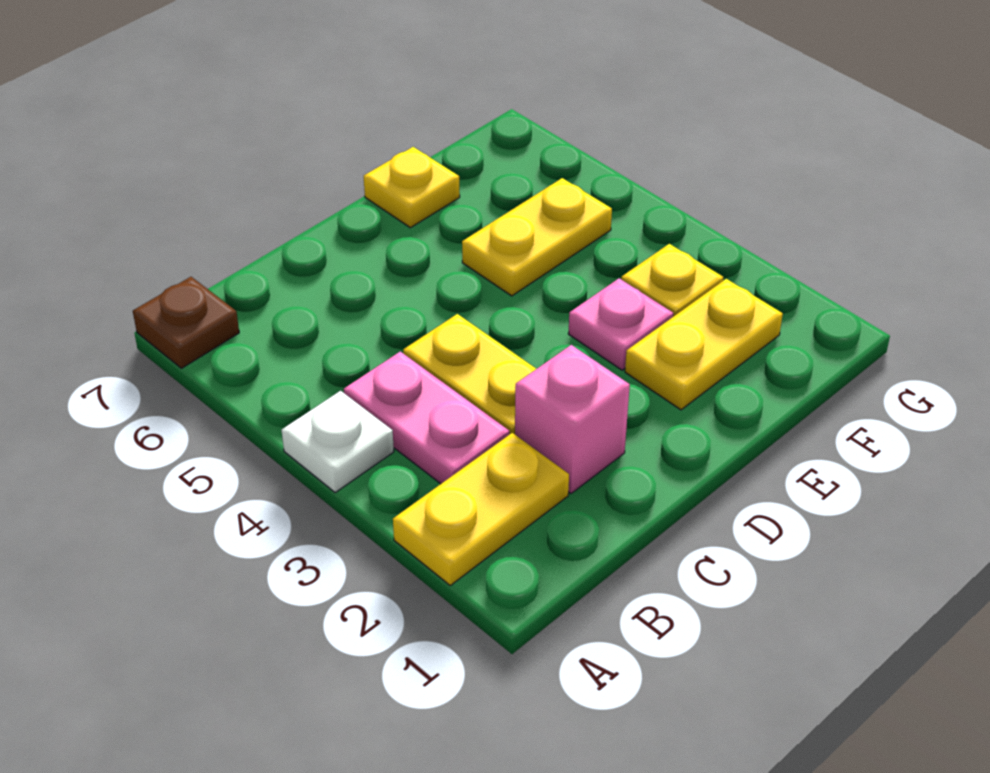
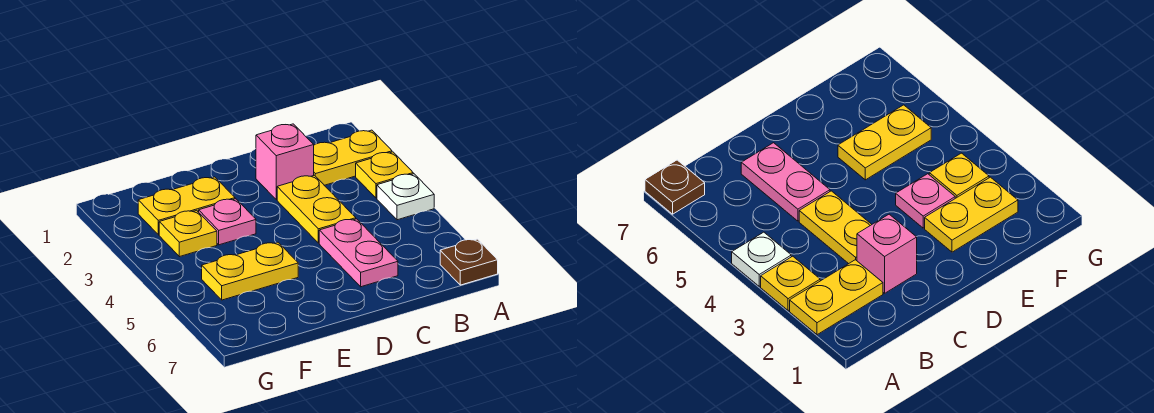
pink 1x2 plate [344,351,509,484] -> pink 1x2 plate moved to [319,219,398,287]
yellow 1x1 plate [364,147,460,228] -> yellow 1x1 plate moved to [356,152,413,198]

